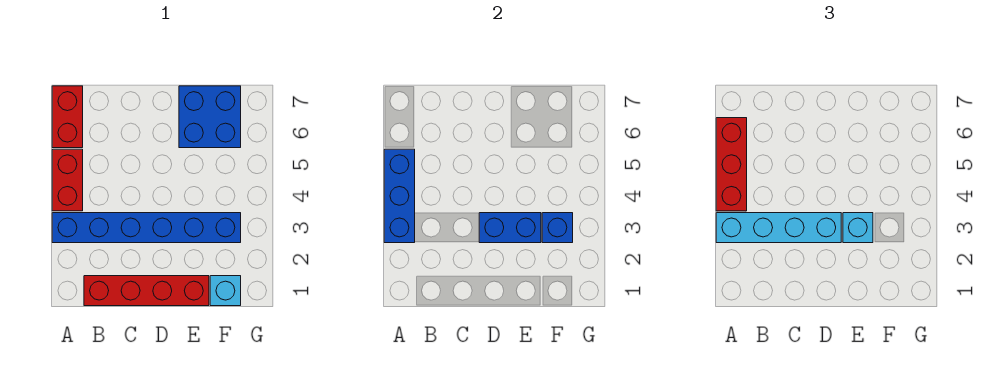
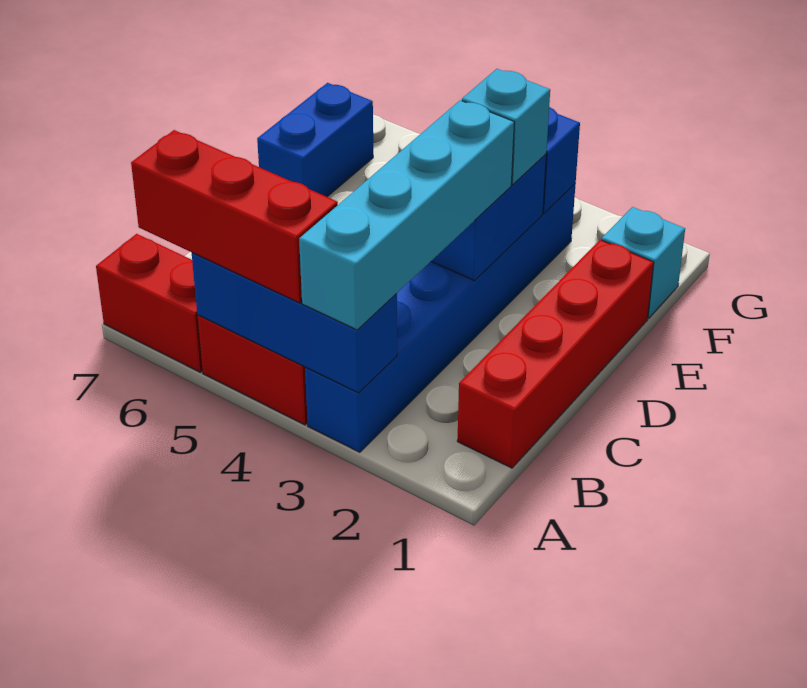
blue 2x2 brick [179,86,241,148] -> blue 1x2 brick [257,83,373,197]

